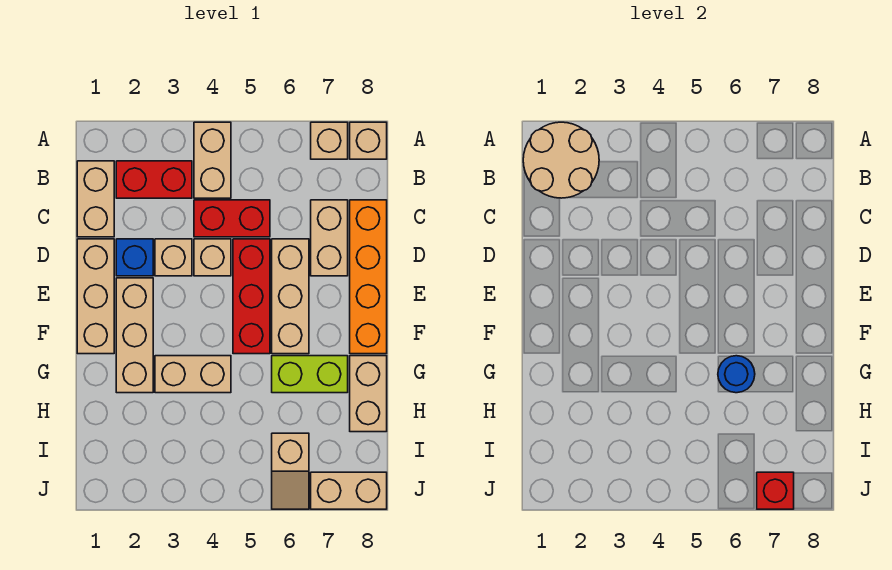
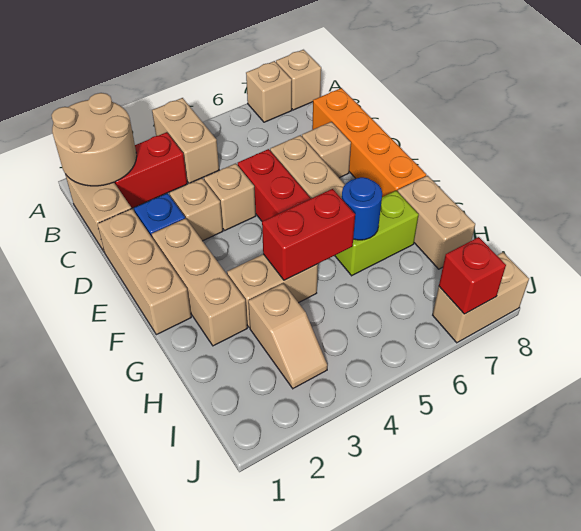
red 1x2 brick [194,200,270,237] -> red 1x2 brick moved to [262,189,355,280]
tan 1x2 brick [311,200,348,276] -> tan 1x1 brick [302,122,351,178]
tan 1x2 slope [272,433,309,509] -> tan 1x2 slope moved to [248,283,327,388]

